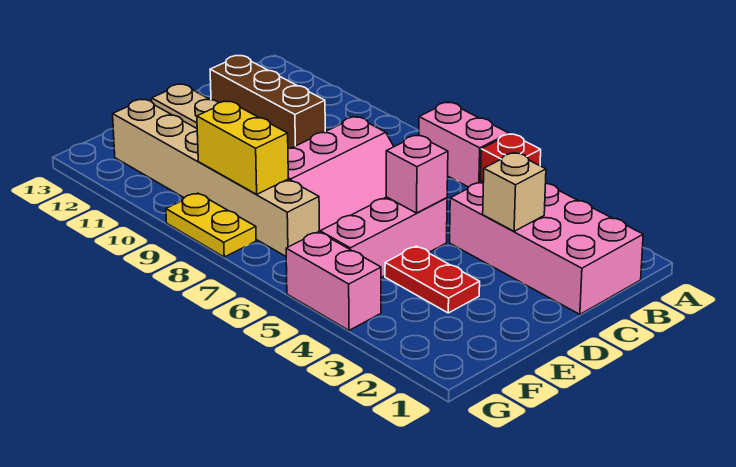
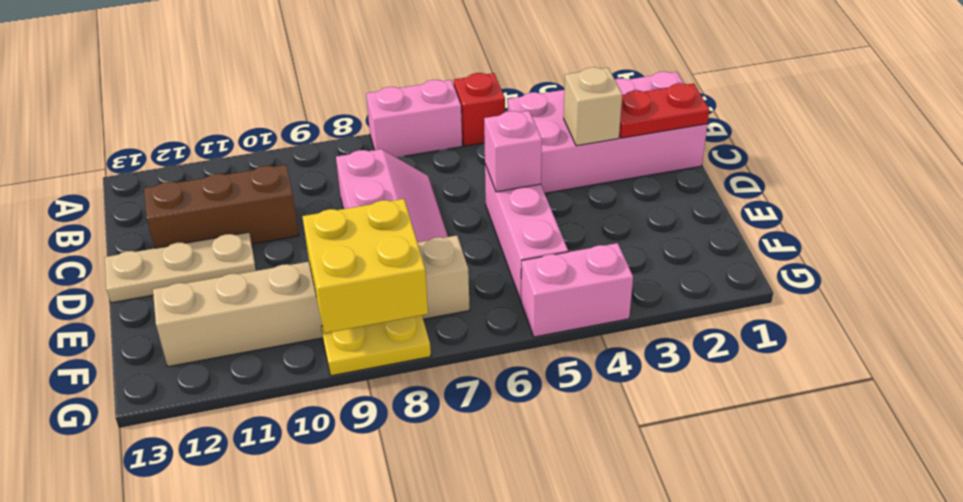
red 1x2 plate [385,246,480,313] -> red 1x2 plate moved to [619,83,709,138]
yellow 1x2 brick [197,101,288,194] -> yellow 2x2 brick [302,199,428,333]

